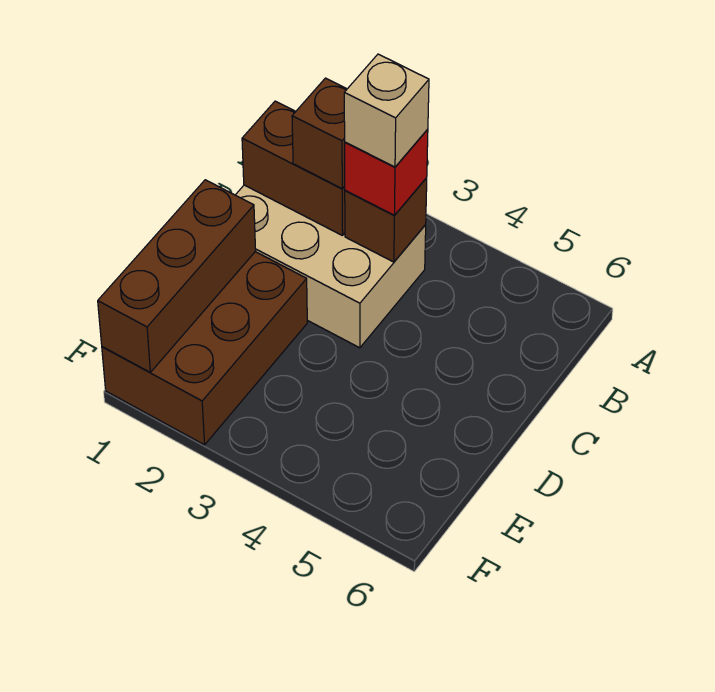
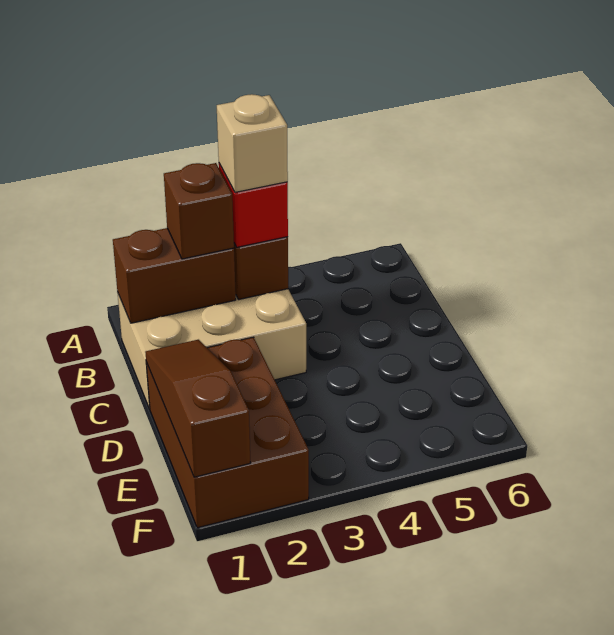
brown 1x3 brick [98,180,256,372] -> brown 1x3 slope [145,340,250,477]

